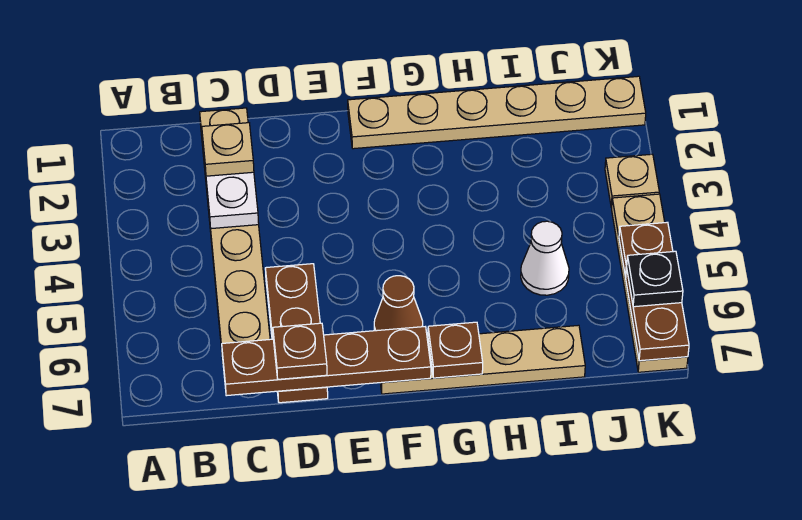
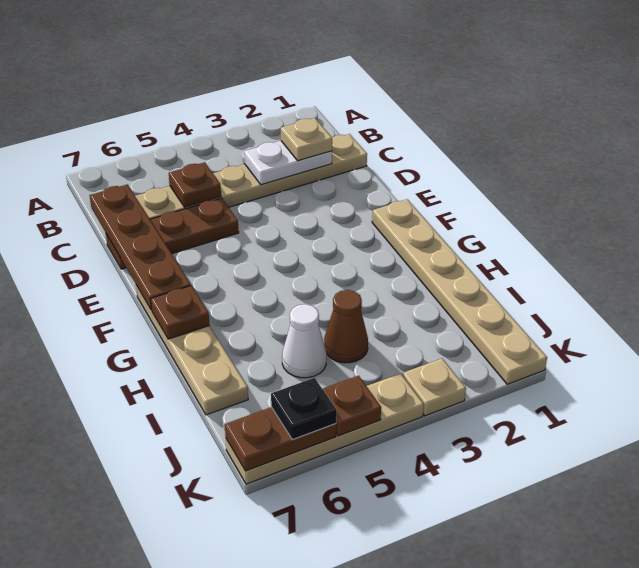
brown 1x1 plate [273,323,327,379] -> brown 1x1 plate moved to [169,162,221,207]
brown 1x1 cone [374,276,423,331] -> brown 1x1 cone moved to [324,290,368,363]

